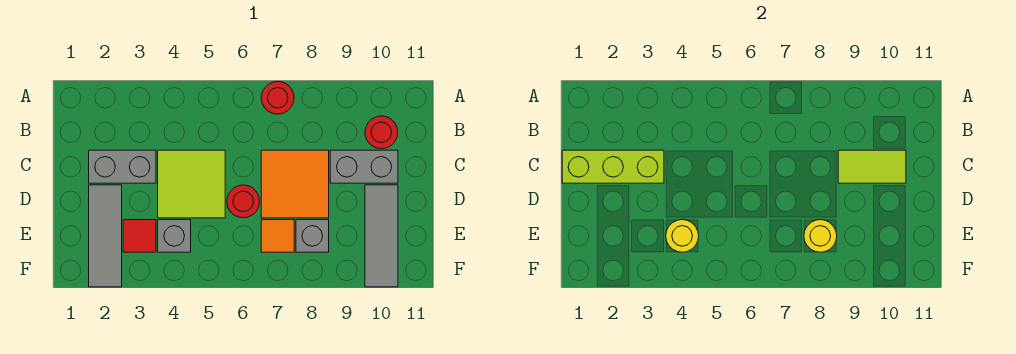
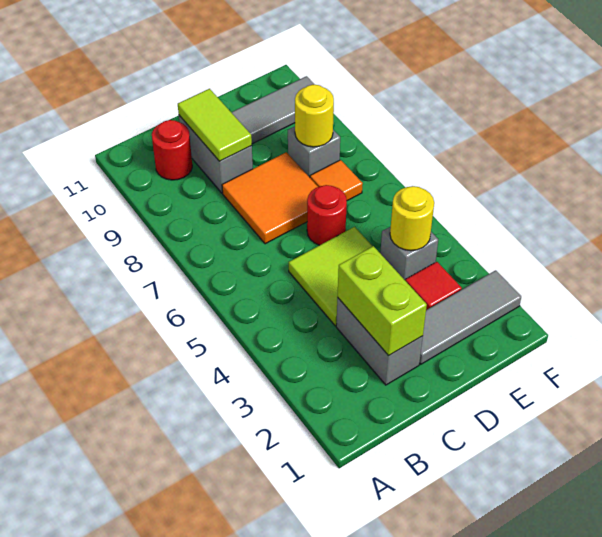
red 1x1 round brick [261,81,294,114] -> none
lime 1x3 brick [562,150,664,183] -> lime 1x2 brick [337,246,427,356]

